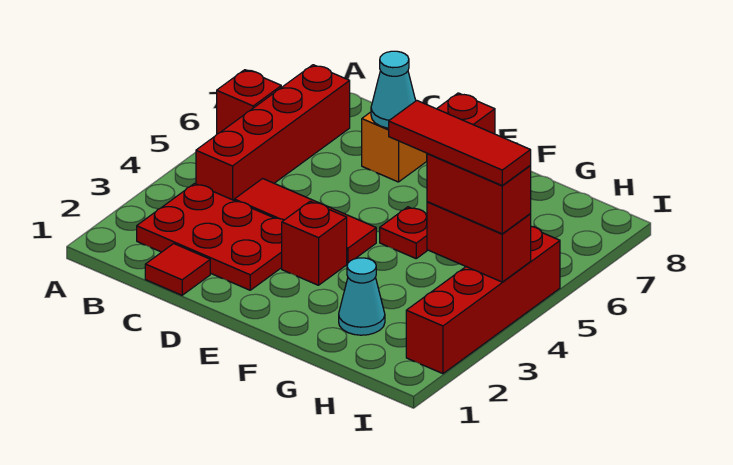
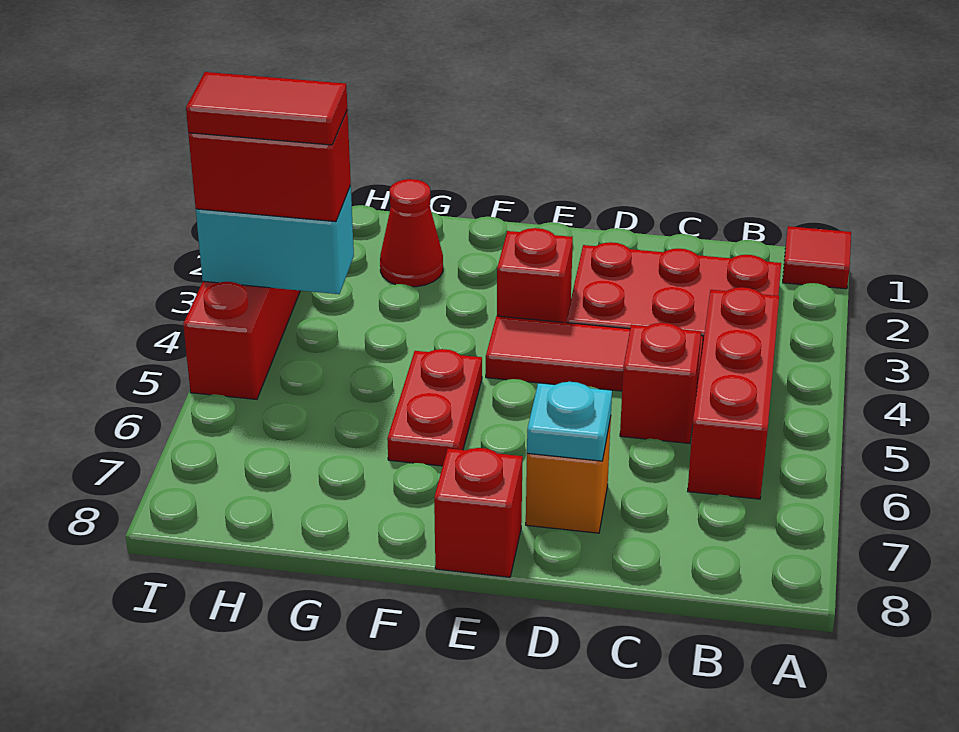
red 1x1 brick [217,70,281,134] -> red 1x1 brick moved to [620,323,701,444]
red 1x4 brick [196,65,350,200] -> red 1x3 brick [688,287,779,499]
red 1x1 tile [145,244,210,295] -> red 1x1 tile moved to [783,226,851,289]
cyan 1x1 cone [371,51,416,128] -> cyan 1x1 plate [527,382,612,461]
red 1x1 plate [380,207,428,258] -> red 1x2 plate [387,349,482,466]
cyan 1x1 cone [339,258,385,335] -> red 1x1 cone [380,179,443,287]
red 1x3 tile [389,101,531,185] -> red 1x2 tile [186,72,347,145]
red 1x2 brick [427,202,531,282] -> cyan 1x2 brick [196,185,354,294]

